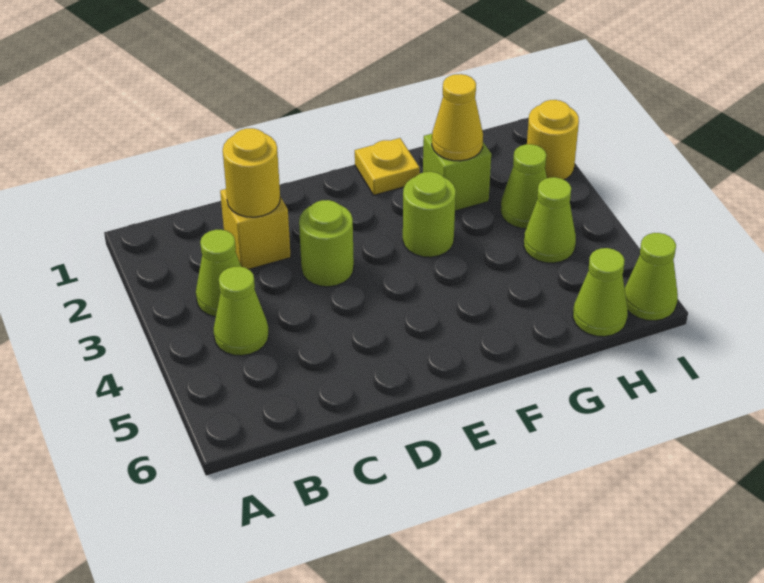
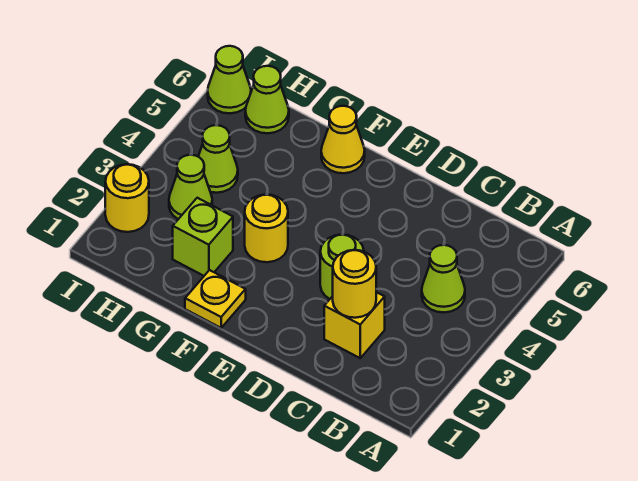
lime 1x1 cone [196,230,241,317] -> none
lime 1x1 round brick [403,172,456,257] -> yellow 1x1 round brick [245,195,288,262]
yellow 1x1 cone [432,74,483,161] -> yellow 1x1 cone moved to [321,106,365,173]

